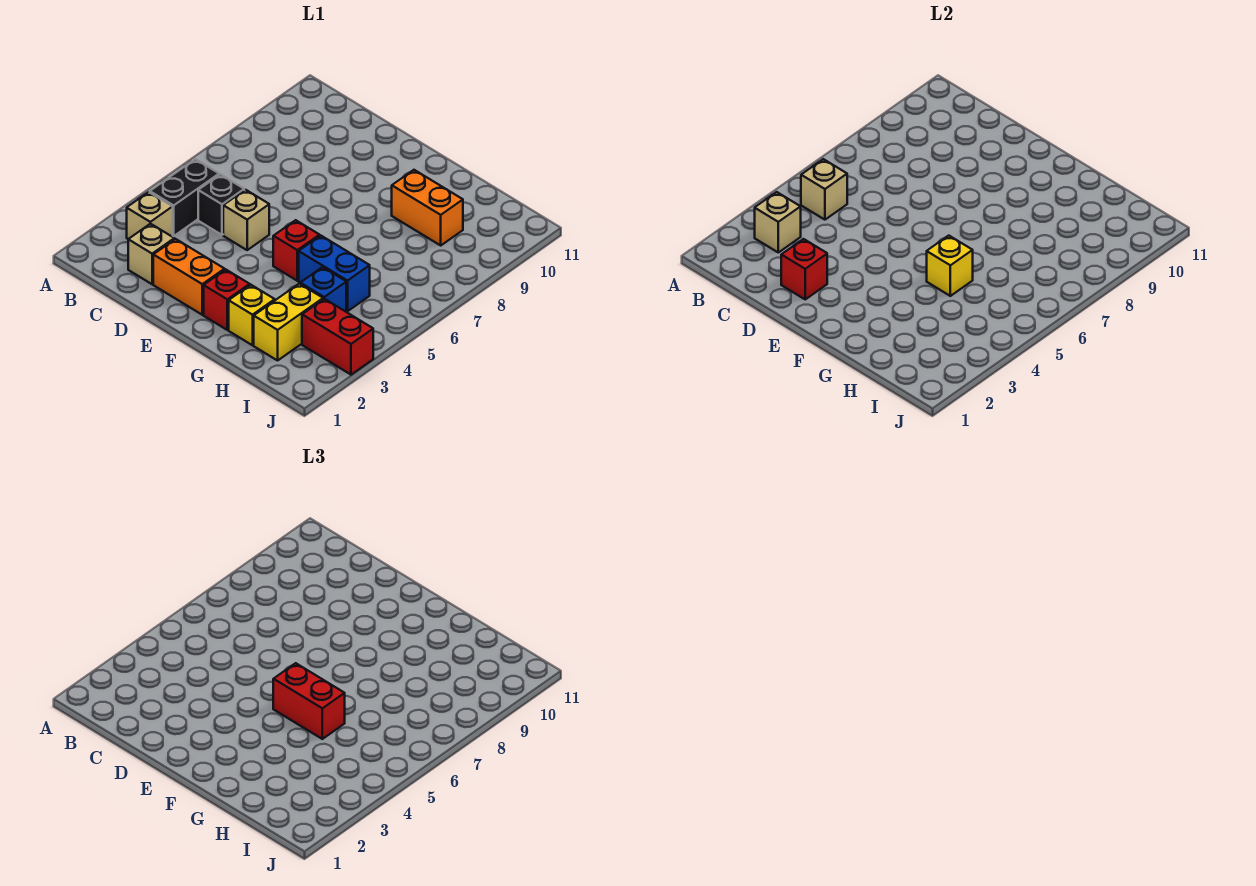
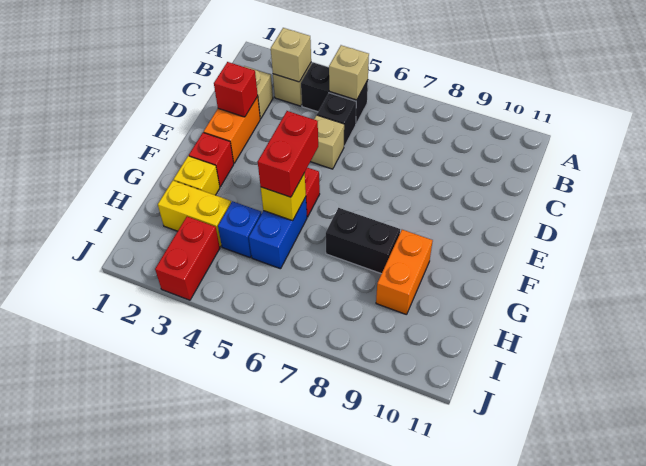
none -> black 1x2 brick [326,208,400,274]

